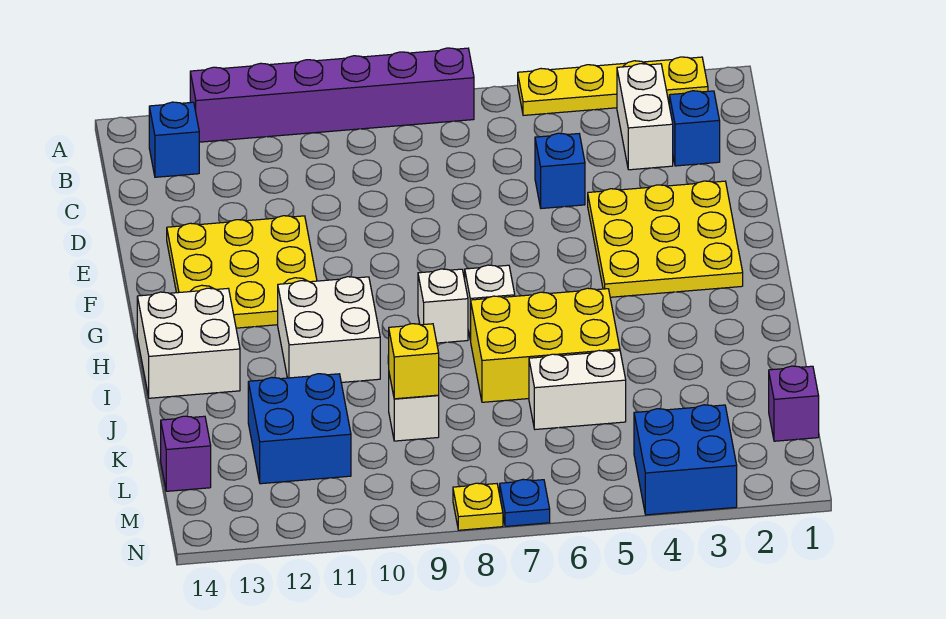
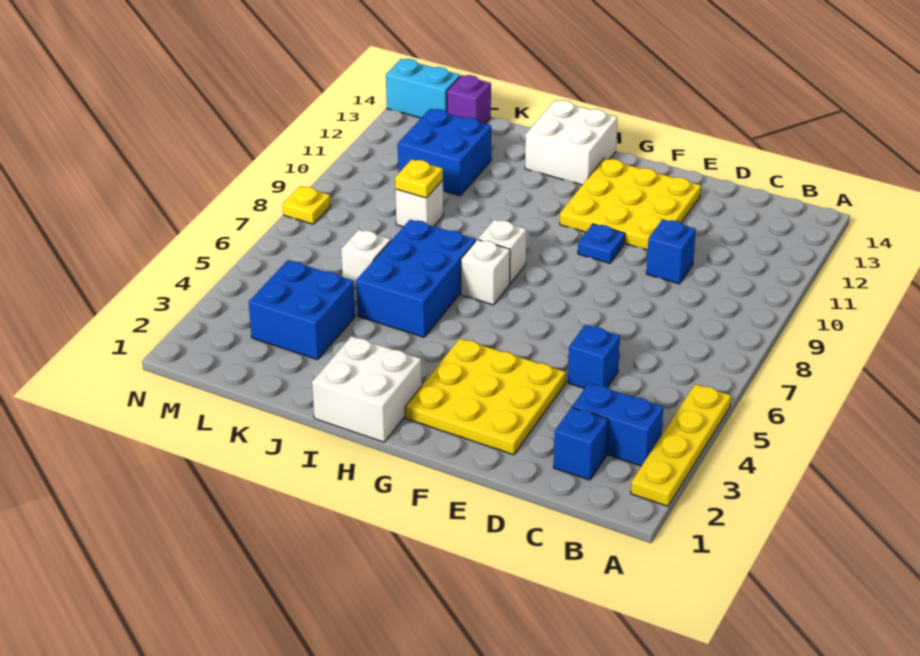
purple 1x6 brick [190,48,474,142] -> none
white 1x2 brick [617,64,673,170] -> blue 1x2 brick [572,383,664,466]
blue 1x1 brick [149,102,199,177] -> blue 1x1 brick moved to [646,219,696,284]
white 2x2 brick [278,277,380,382] -> white 2x2 brick moved to [312,336,422,442]
yellow 2x3 brick [471,288,620,402] -> blue 2x3 brick [356,220,476,337]
white 1x2 brick [529,351,626,429] -> white 1x1 brick [341,230,391,289]
yellow 1x1 brick [389,324,439,399] -> yellow 1x1 plate [395,159,443,198]
purple 1x1 brick [769,366,819,441] -> none
blue 2x2 brick [634,405,737,515] -> blue 2x2 brick moved to [249,260,355,360]
none -> cyan 1x2 brick [386,59,460,118]
blue 1x1 plate [500,479,550,526] -> blue 1x1 plate moved to [578,224,625,263]

